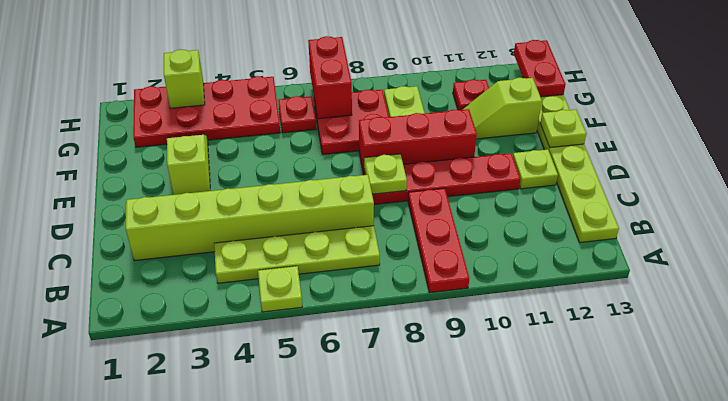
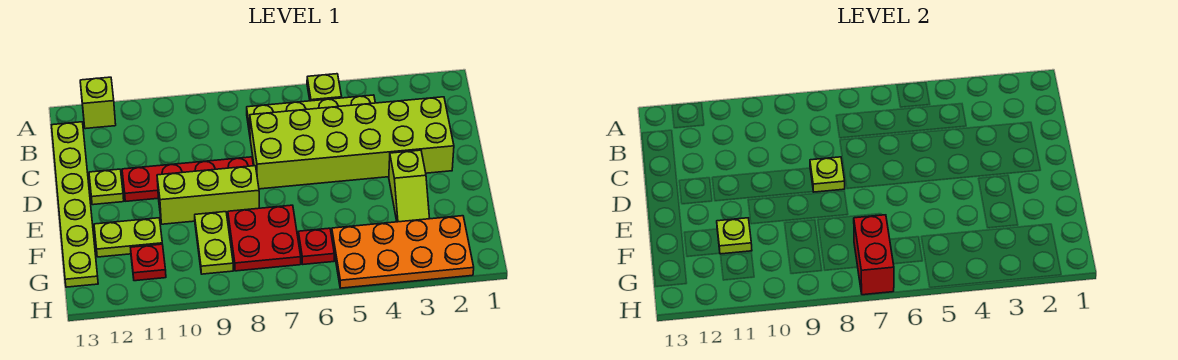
red 1x3 plate [408,188,469,293] -> none
lime 1x6 brick [126,175,374,261] -> lime 2x6 brick [250,97,454,189]
red 1x3 brick [359,109,477,174] -> lime 1x3 brick [157,166,259,224]
lime 1x1 plate [540,110,586,148] -> lime 1x1 plate moved to [717,218,752,254]
lime 1x2 slope [462,78,542,139] -> lime 1x2 plate [94,218,162,257]
red 2x4 plate [133,76,280,147] -> orange 2x4 plate [332,216,474,288]
red 1x2 plate [514,40,566,97] -> none
lime 1x1 brick [164,50,205,108] -> lime 1x1 brick moved to [80,77,116,129]

